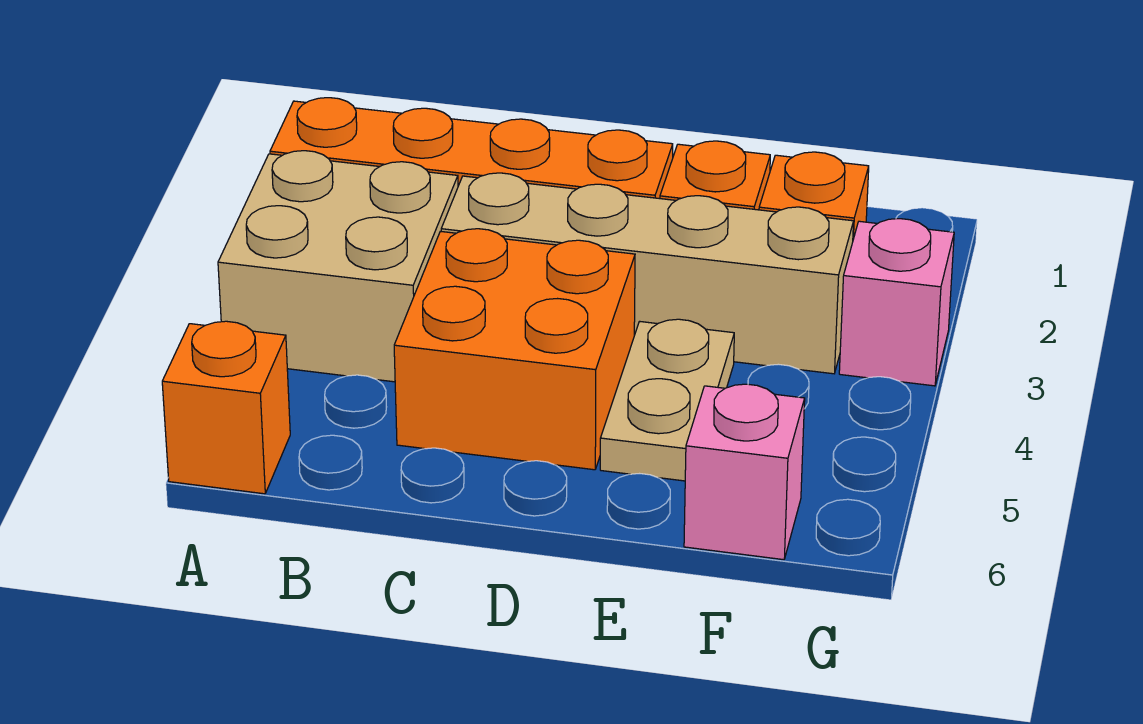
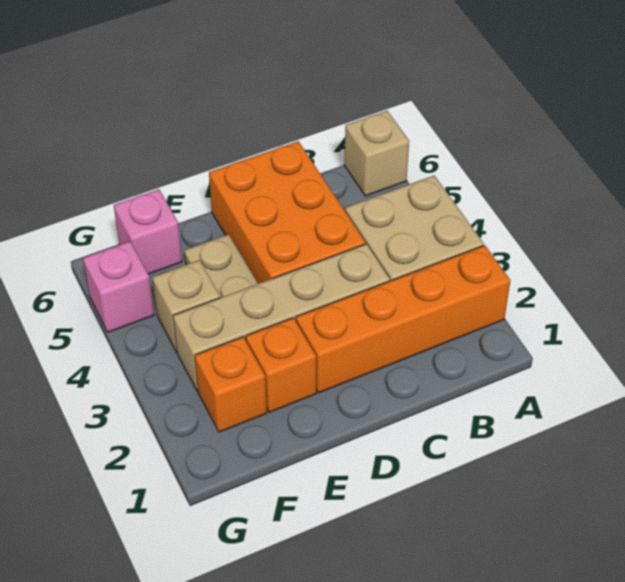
orange 1x1 brick [162,321,290,494] -> tan 1x1 brick [345,111,409,196]
orange 2x2 brick [394,229,635,470] -> orange 2x3 brick [209,141,365,284]
none -> tan 1x1 brick [153,260,220,352]
pink 1x1 brick [839,219,954,386] -> pink 1x1 brick moved to [83,241,154,332]

